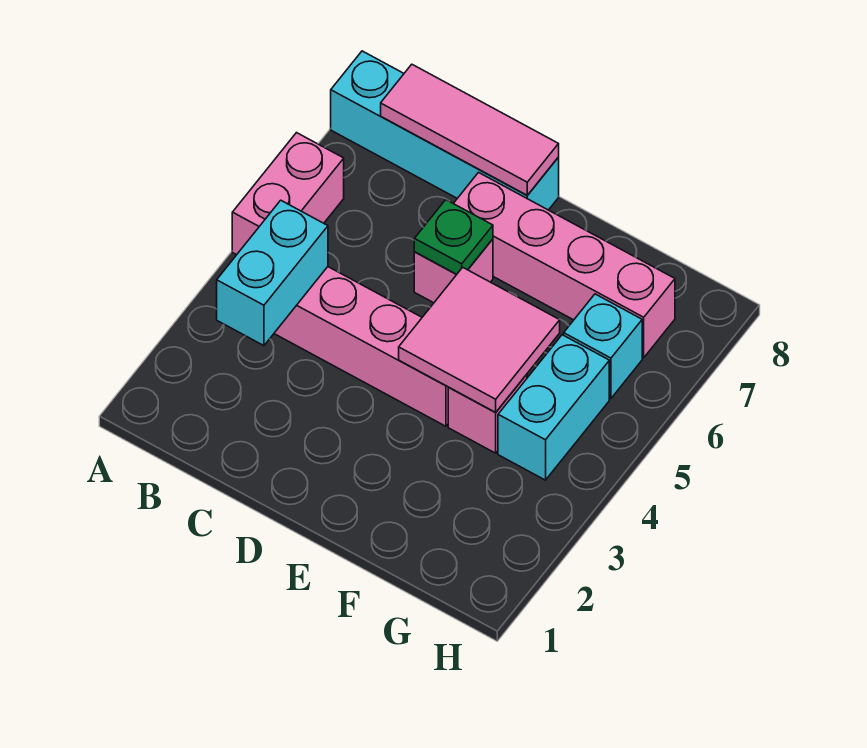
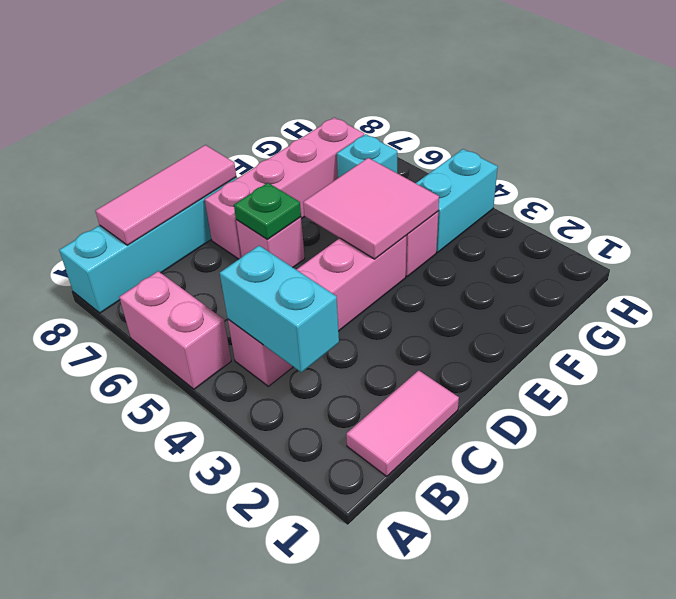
none -> pink 1x2 tile [346,370,459,476]
cyan 1x2 brick [498,335,609,480] -> cyan 1x2 brick turned to [416,149,498,252]

